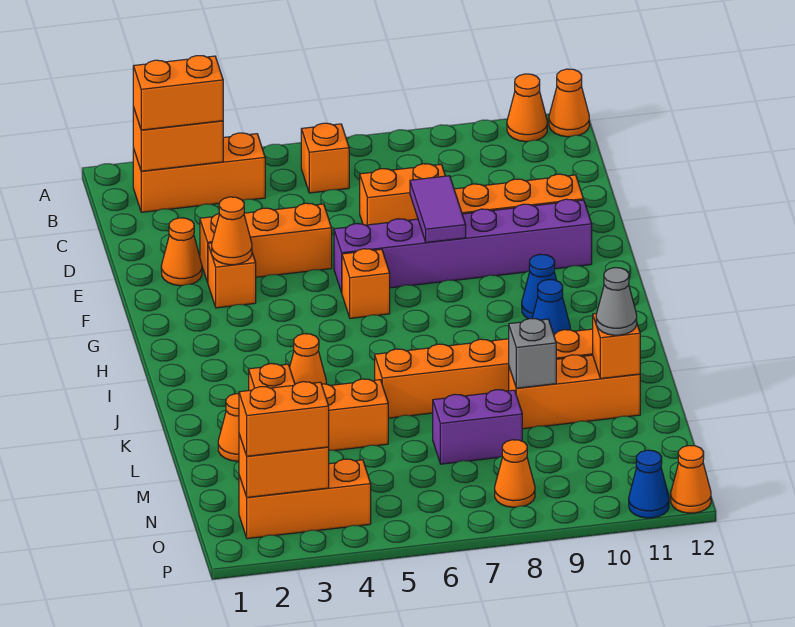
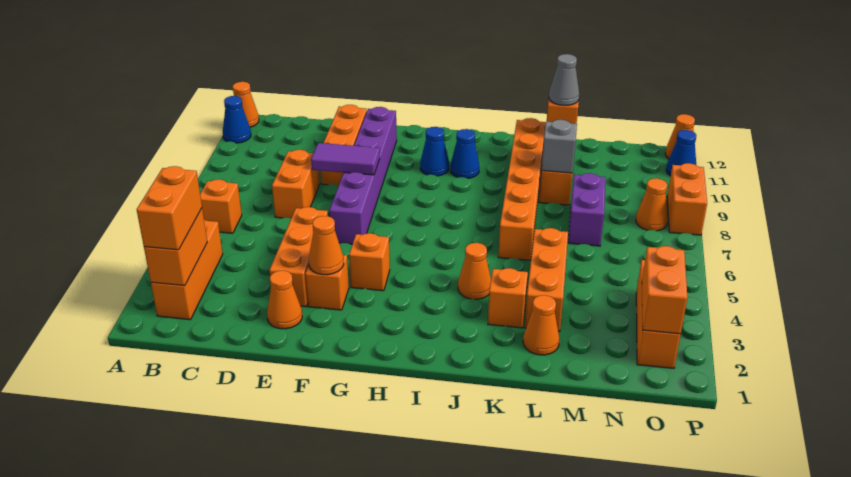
orange 1x1 cone [507,74,547,142] -> blue 1x1 cone [223,96,251,143]
orange 1x1 brick [342,249,390,318] -> orange 1x1 brick moved to [349,233,390,291]
orange 1x2 brick [239,382,329,456] -> orange 1x2 brick moved to [667,163,707,235]

